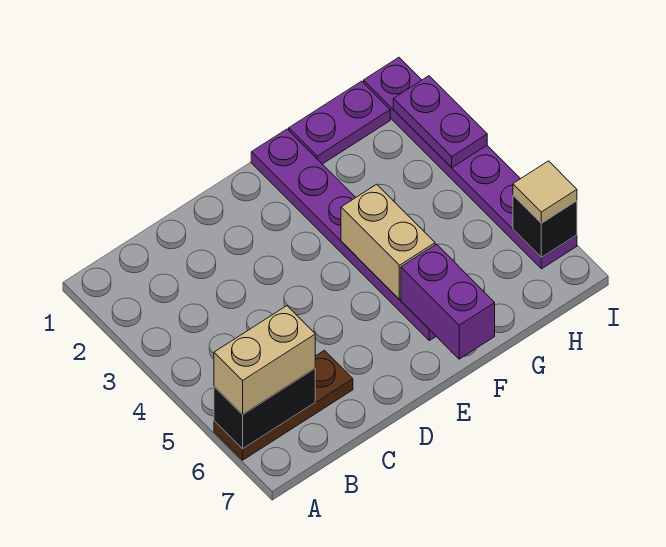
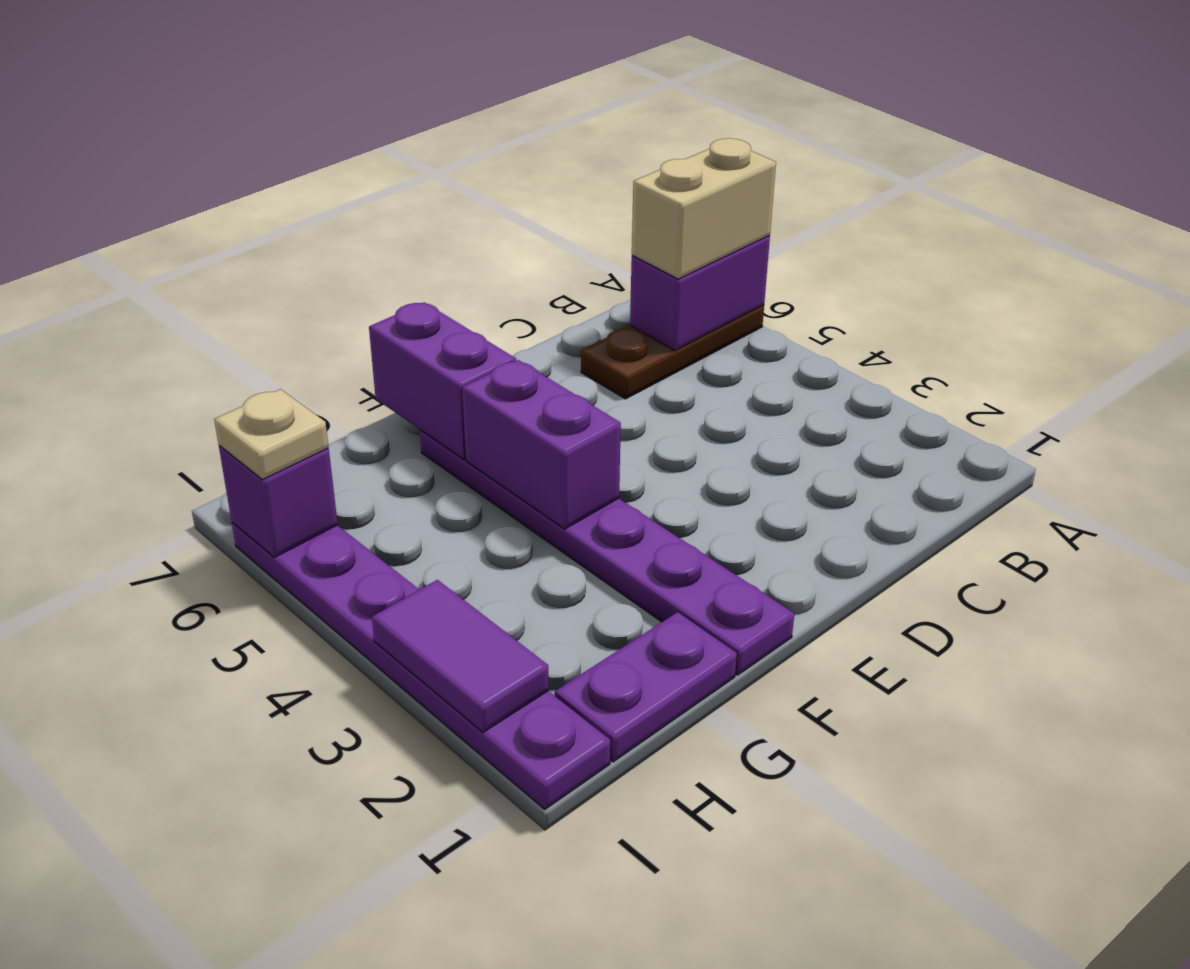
black 1x2 brick [214,369,315,449] -> purple 1x2 brick [630,236,770,350]
tan 1x2 brick [341,184,435,299] -> purple 1x2 brick [462,360,621,529]
purple 1x2 plate [393,76,487,168] -> purple 1x2 tile [372,580,549,732]
black 1x1 brick [513,195,577,258] -> purple 1x1 brick [219,446,338,557]
tan 1x1 tile [513,161,577,223] -> tan 1x1 plate [214,389,329,480]

